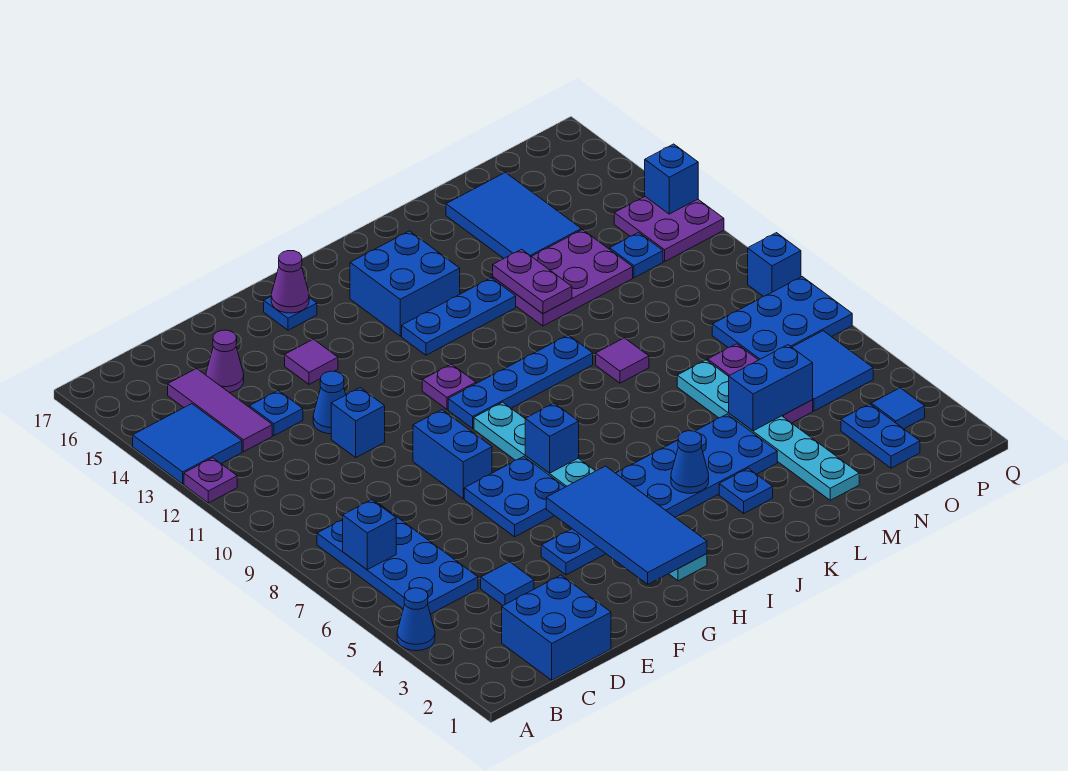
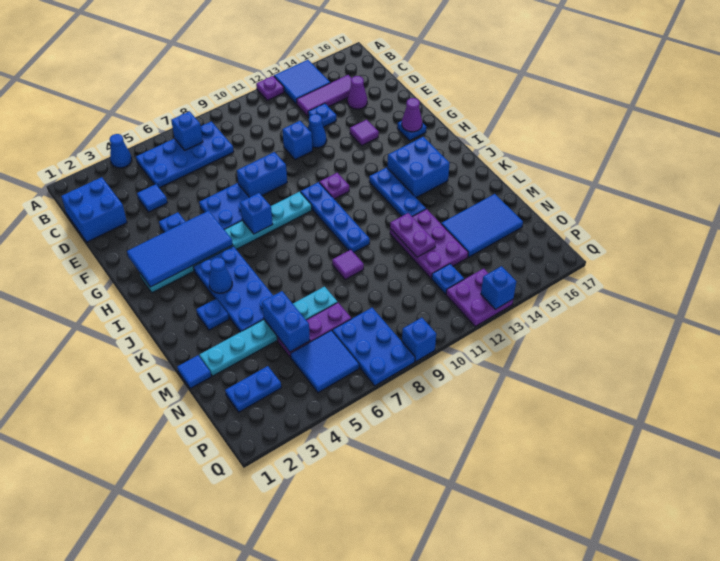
purple 1x2 plate [493,249,572,314] -> purple 1x2 plate turned to [390,213,436,257]
blue 1x1 tile [871,388,925,429] -> blue 1x1 tile moved to [177,355,211,389]

